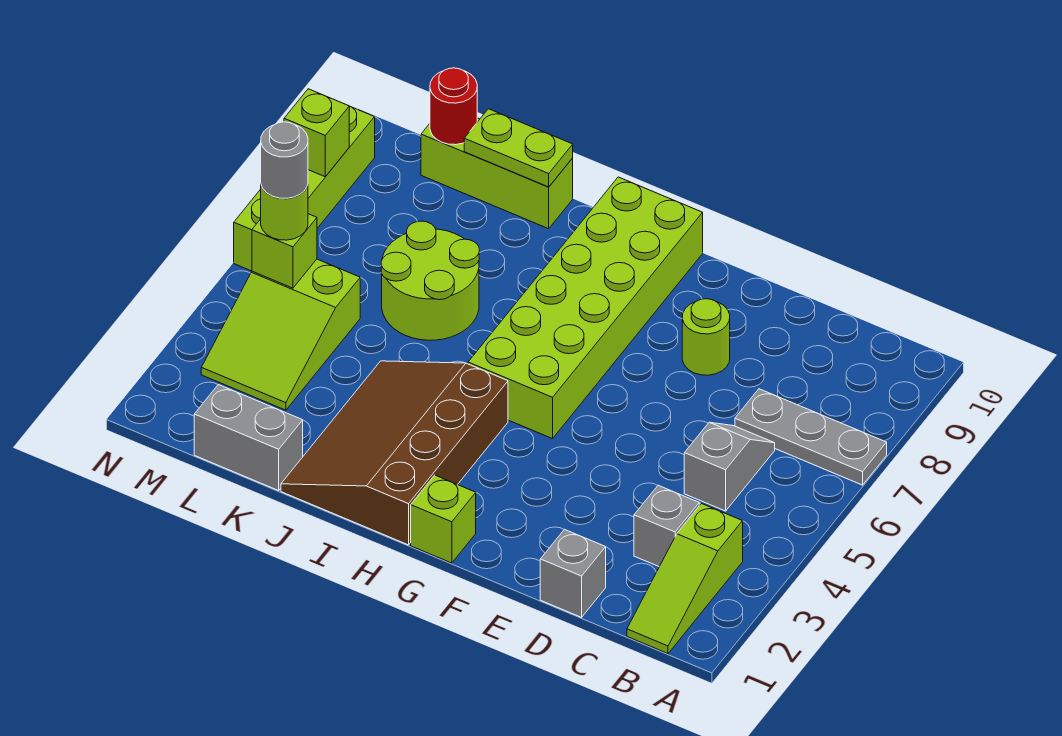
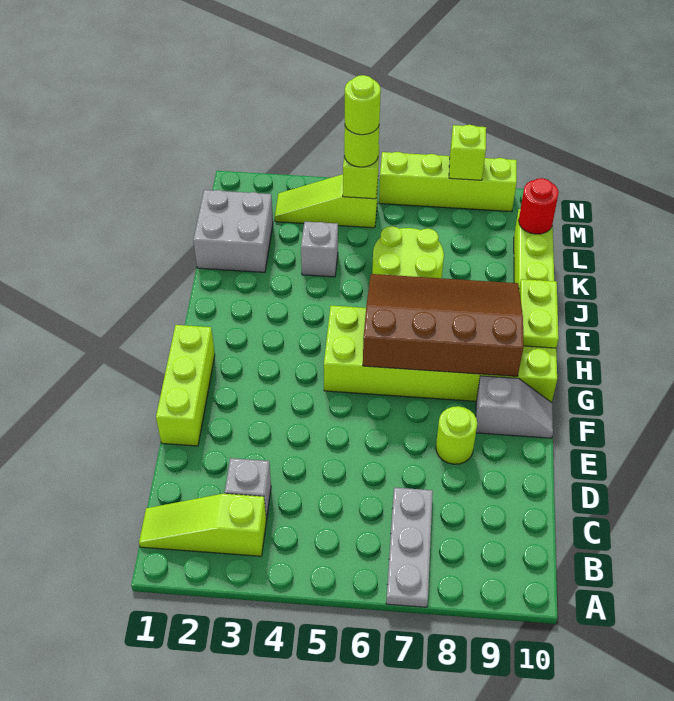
grey 1x2 slope [684,422,775,511] -> grey 1x2 slope moved to [476,376,553,438]
grey 1x1 brick [540,529,606,617] -> grey 1x1 brick moved to [301,222,338,277]
lime 1x1 brick [411,475,476,563] -> lime 1x3 brick [156,325,215,446]
brown 3x4 slope [281,361,508,545] -> brown 3x4 slope moved to [363,274,523,376]
lime 1x2 plate [464,109,573,187] -> lime 1x2 plate moved to [519,279,559,348]
grey 1x2 brick [194,385,303,490] -> grey 2x2 brick [193,190,273,272]
lime 2x3 slope [201,259,360,410] -> lime 1x3 slope [275,174,378,228]
grey 1x1 round brick [261,122,308,198] -> lime 1x1 round brick [345,75,381,135]

